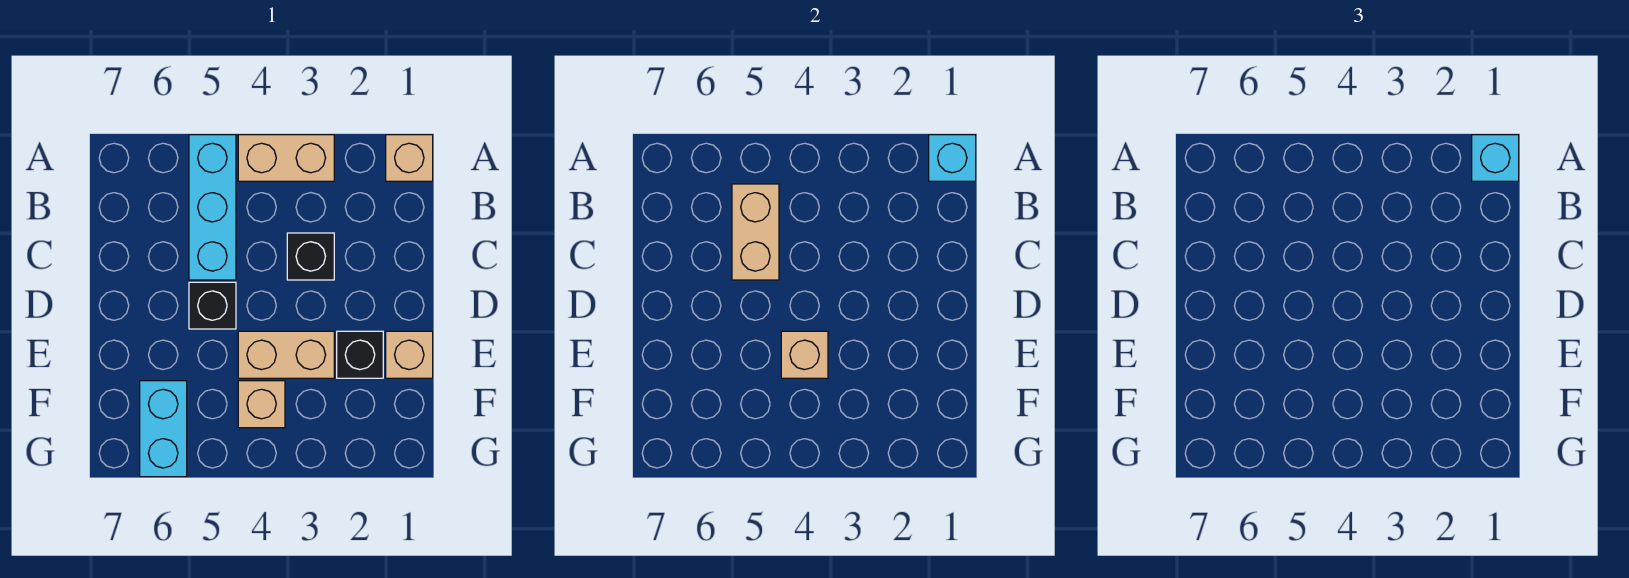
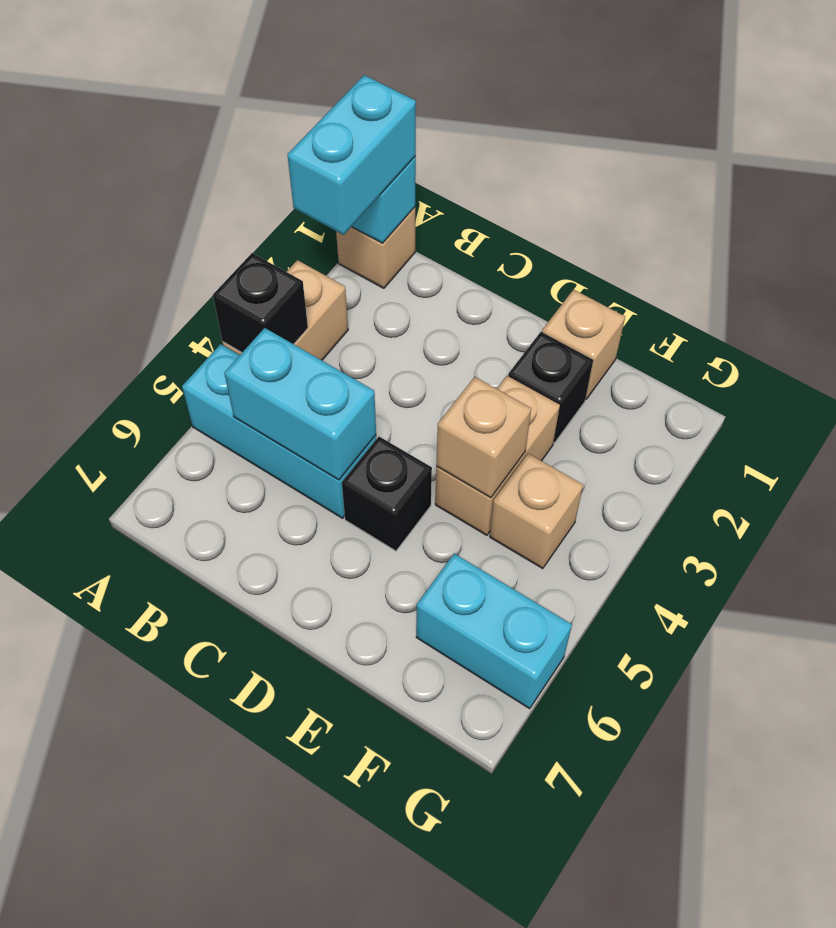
cyan 1x1 brick [1472,135,1519,181] -> cyan 1x2 brick [287,75,416,235]
tan 1x2 brick [732,184,779,280] -> cyan 1x2 brick [224,328,376,480]
black 1x1 brick [287,233,334,280] -> black 1x1 brick moved to [213,253,308,353]

